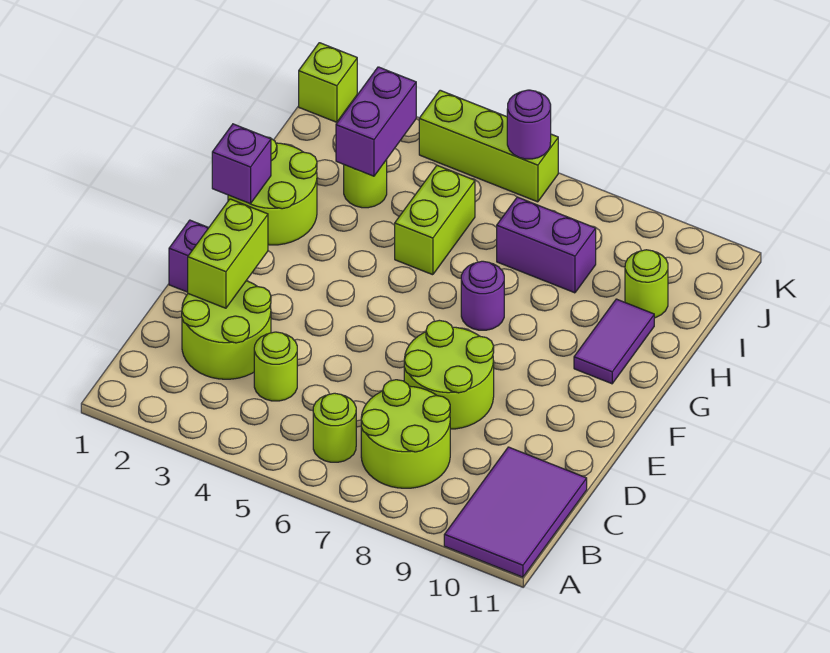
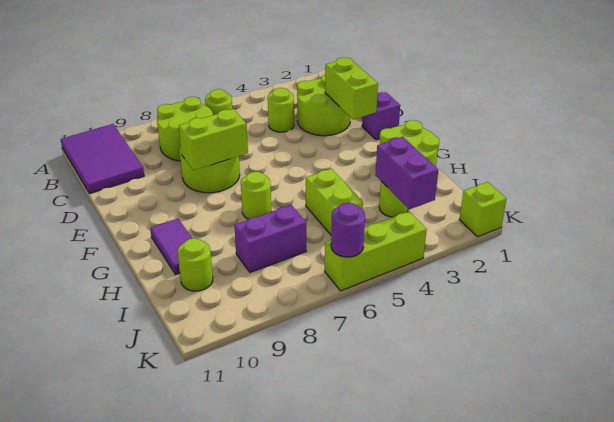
none -> lime 1x2 brick [179,109,248,170]
purple 1x1 brick [212,124,271,204] -> none
purple 1x1 round brick [461,261,504,330] -> lime 1x1 round brick [241,172,271,219]

